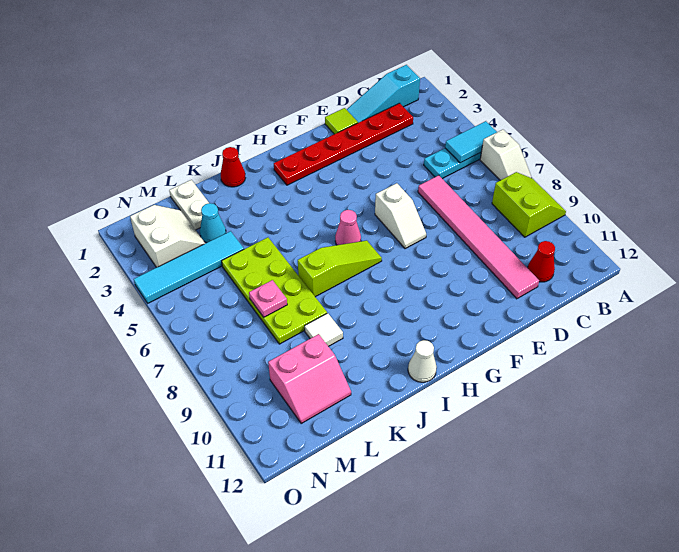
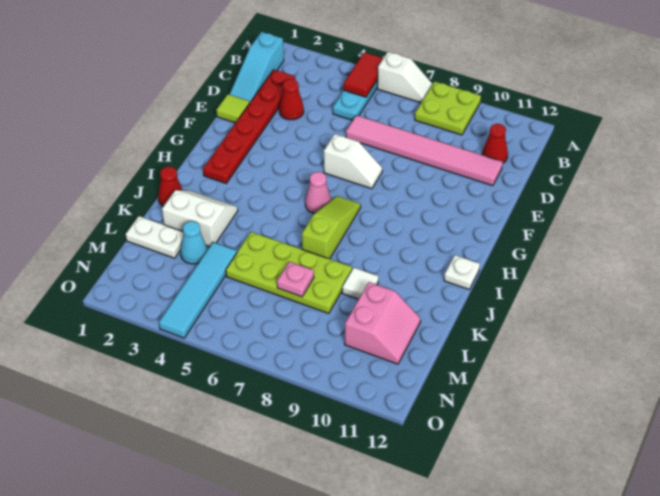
cyan 1x2 tile [445,121,497,163] -> red 1x2 tile [344,52,383,97]
lime 2x2 slope [492,172,566,237] -> lime 2x2 plate [415,81,481,135]
none -> red 1x1 cone [279,79,304,120]
white 1x1 cone [408,340,437,382] -> white 1x1 plate [444,255,480,289]
white 2x2 slope [130,205,205,267] -> white 2x2 slope moved to [162,190,238,247]

